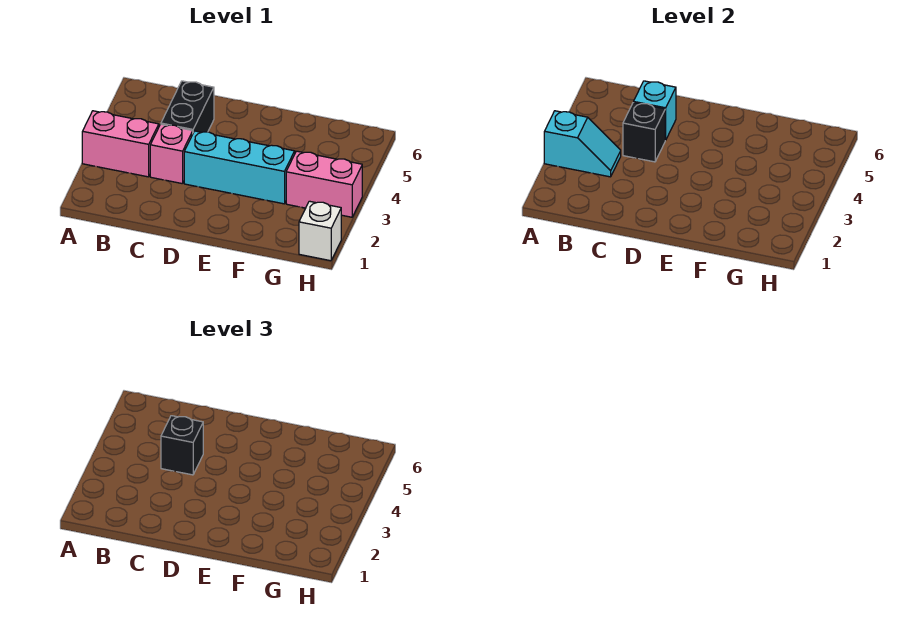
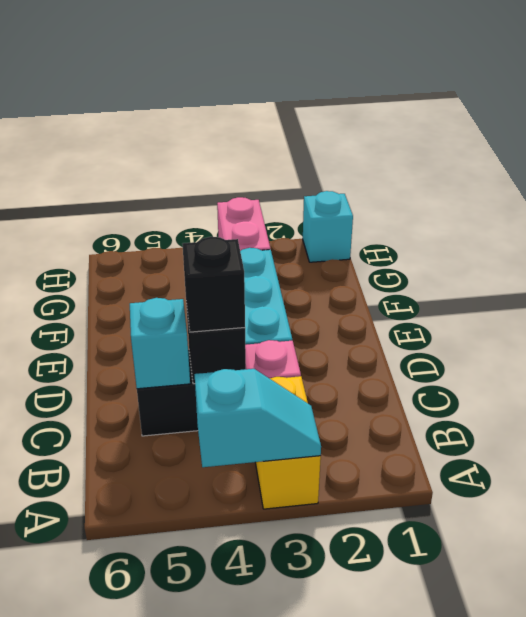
pink 1x2 brick [82,111,159,177] -> yellow 1x2 brick [255,376,321,509]
cyan 1x2 slope [544,111,621,177] -> cyan 1x2 slope turned to [195,369,321,467]
white 1x1 brick [299,201,341,261] -> cyan 1x1 brick [303,191,353,262]

